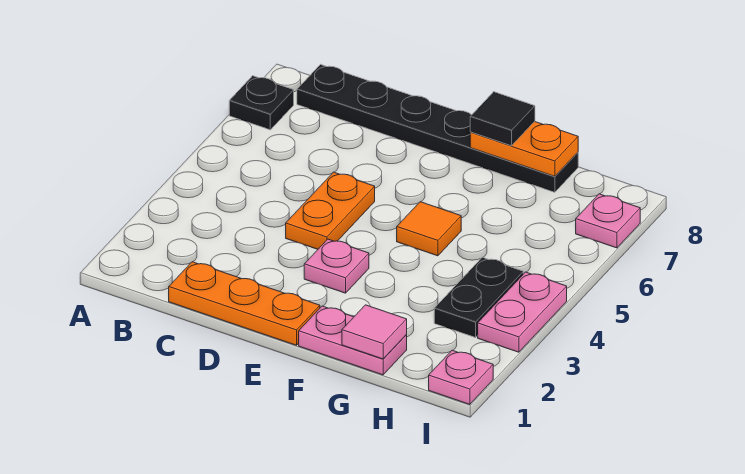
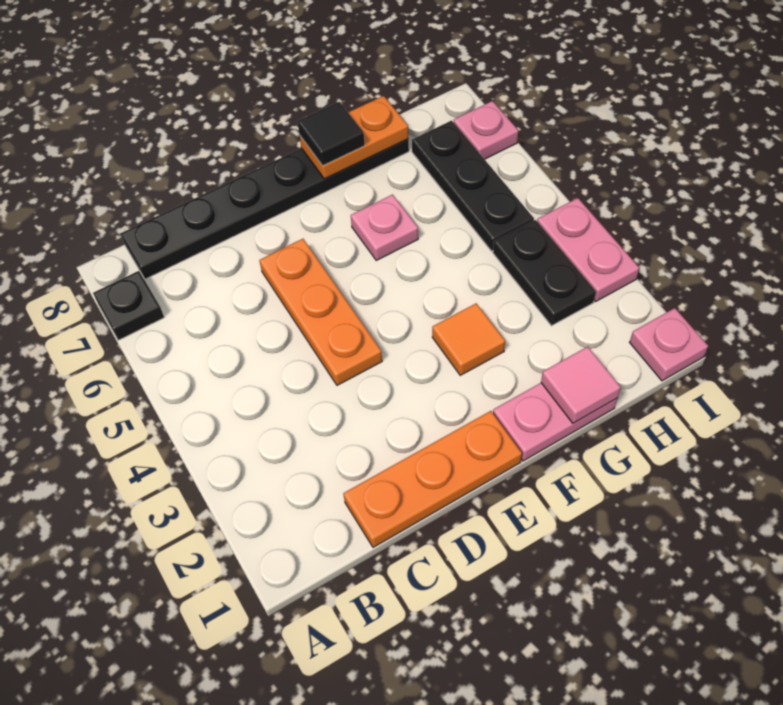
orange 1x2 plate [286,172,375,249] -> orange 1x3 plate [259,239,382,385]
pink 1x1 plate [304,239,369,293] -> pink 1x1 plate moved to [351,195,418,260]
orange 1x1 tile [397,202,461,256] -> orange 1x1 tile moved to [432,303,505,375]
none -> black 1x3 plate [412,121,534,251]

